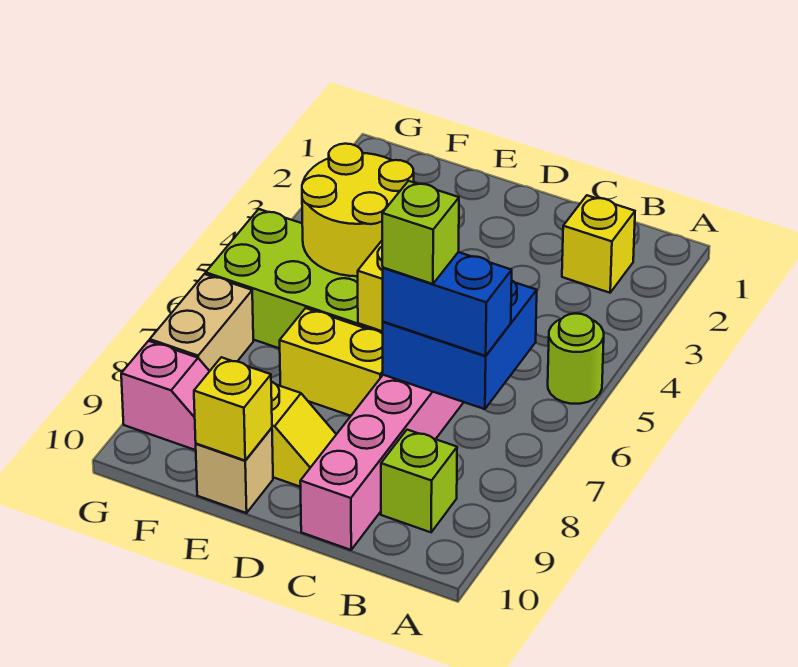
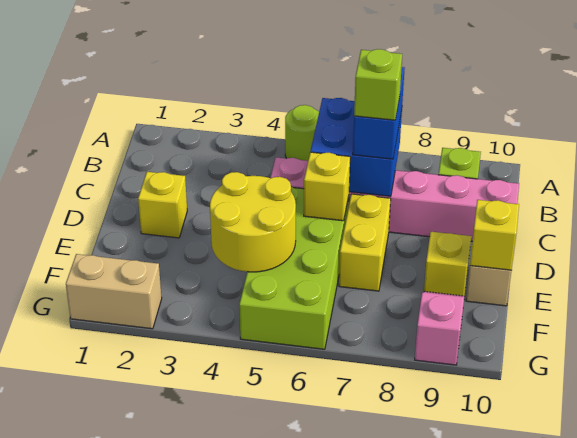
yellow 1x1 brick [562,195,635,293] -> yellow 1x1 brick moved to [138,172,187,238]
tan 1x2 brick [150,274,253,371] -> tan 1x2 brick moved to [66,254,162,329]

